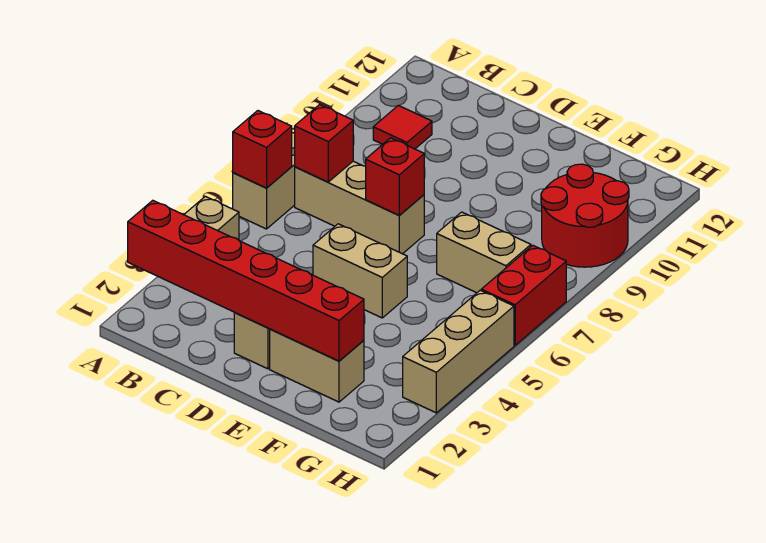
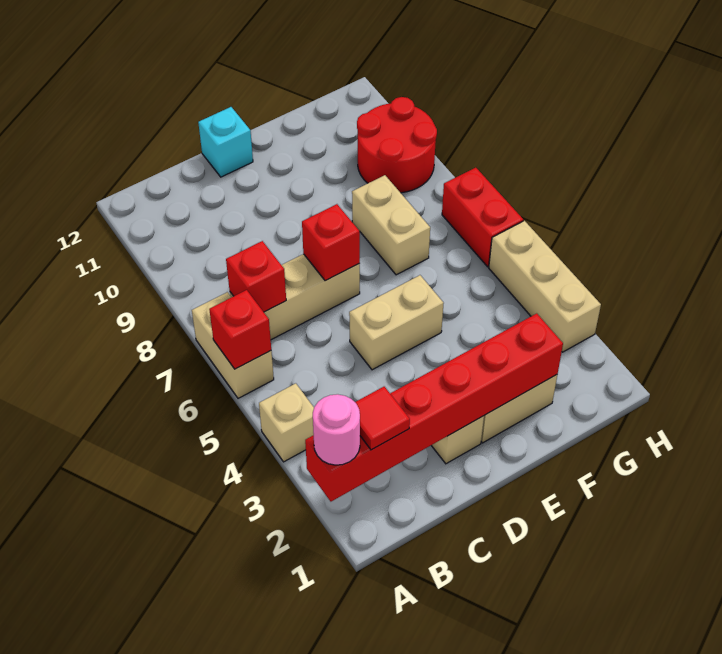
none -> pink 1x1 round brick [313,394,360,465]
red 1x1 tile [373,105,432,149] -> red 1x1 tile moved to [355,387,410,450]
none -> cyan 1x1 brick [198,107,253,177]
tan 1x2 brick [437,212,531,293] -> tan 1x2 brick turned to [352,175,430,275]

